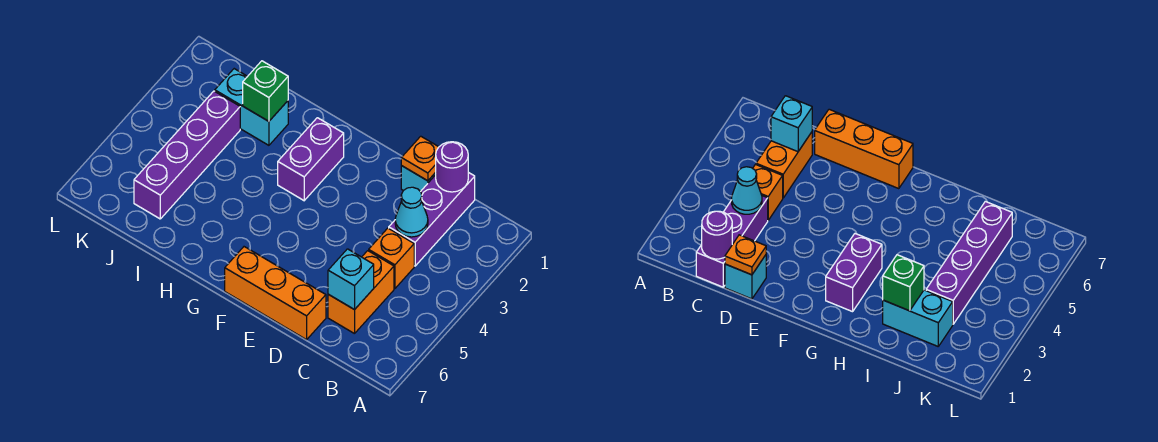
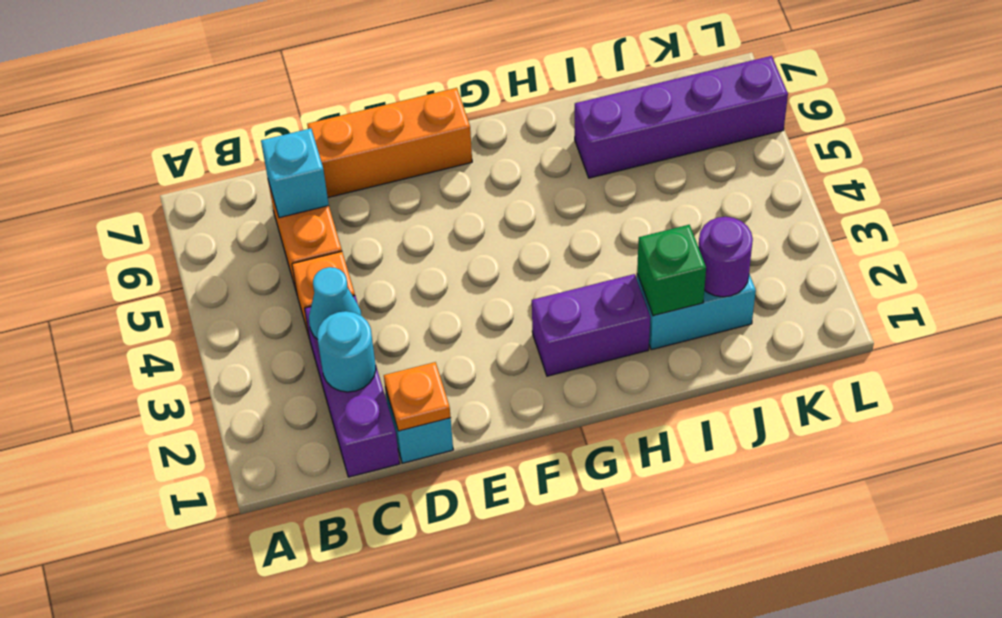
purple 1x1 round brick [435,142,468,192] -> purple 1x1 round brick moved to [698,217,753,297]
none -> cyan 1x1 round brick [317,311,376,392]
purple 1x2 brick [278,118,344,201] -> purple 1x2 brick turned to [532,274,650,376]
purple 1x4 brick [134,91,240,219] -> purple 1x4 brick turned to [575,56,788,178]

